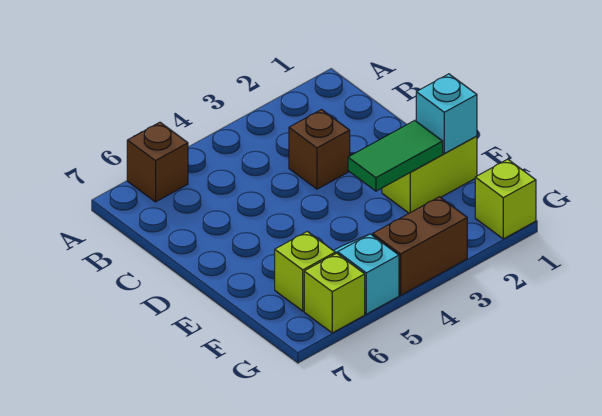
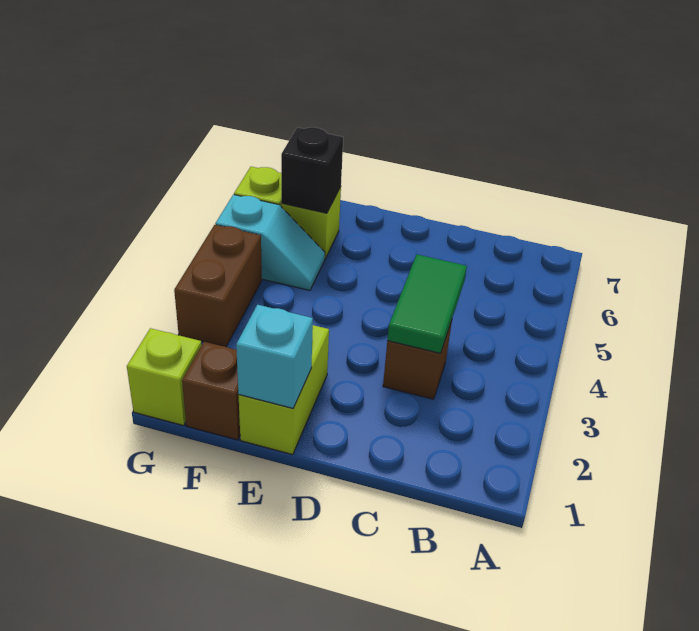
brown 1x1 brick [127,122,188,202] -> brown 1x1 brick moved to [182,342,240,440]
green 1x2 tile [348,120,443,191] -> green 1x2 tile moved to [387,255,467,353]
none -> black 1x1 brick [281,127,343,213]

